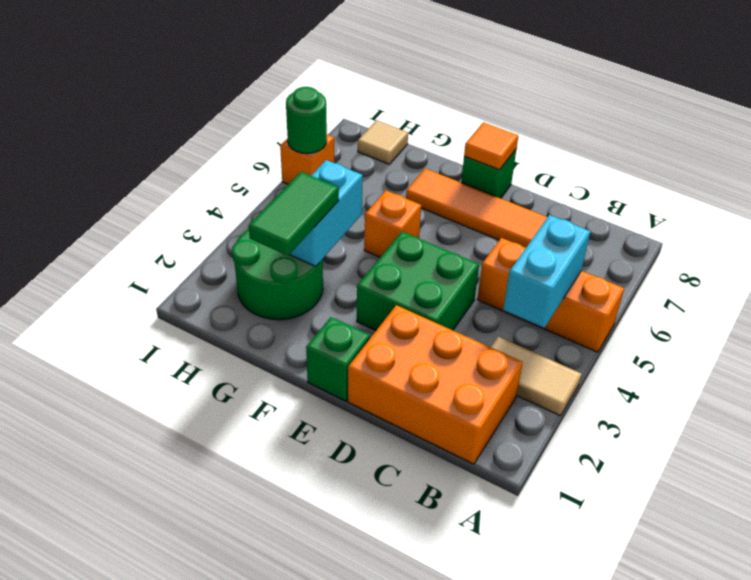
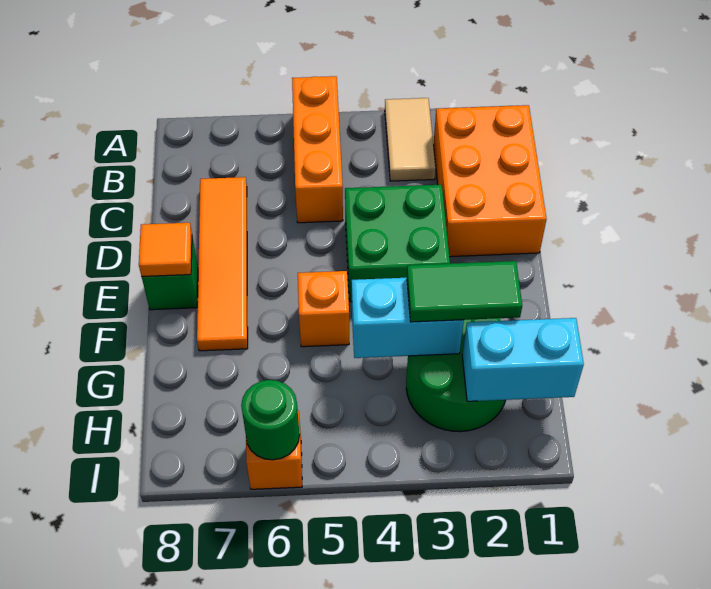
cyan 1x2 brick [503,215,590,328] -> cyan 1x2 brick moved to [462,318,584,401]
green 1x1 brick [306,317,370,401] -> none
tan 1x1 tile [358,120,408,164] -> none

